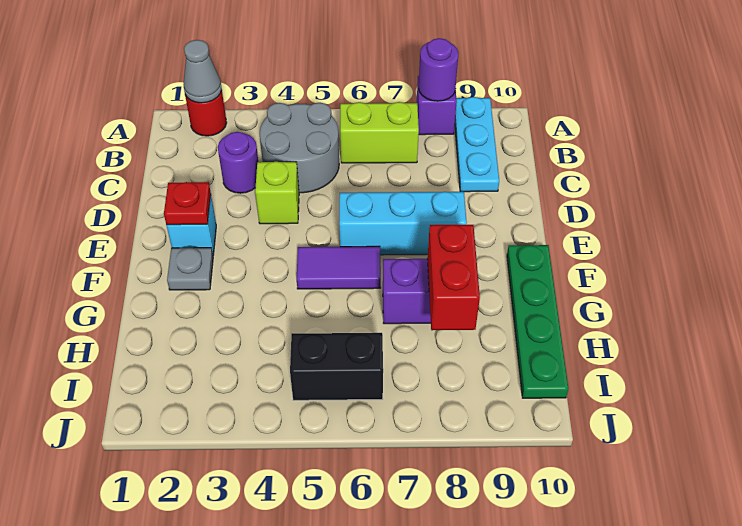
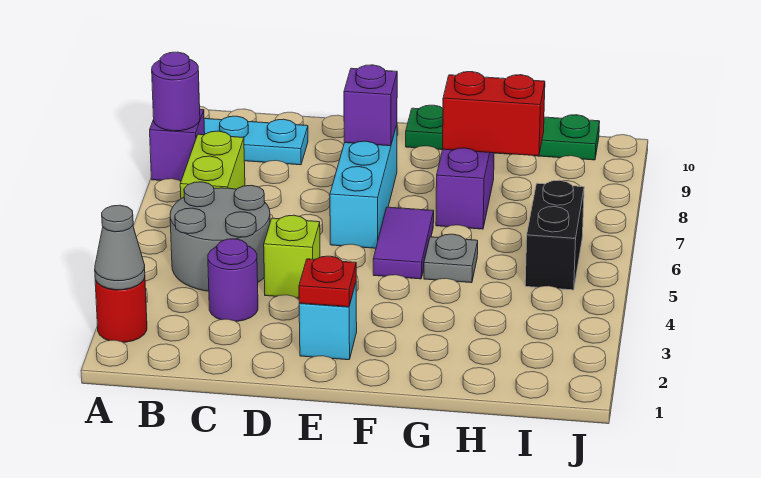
none -> purple 1x1 brick [344,65,397,146]
grey 1x1 plate [167,248,213,290] -> grey 1x1 plate moved to [424,234,478,283]

